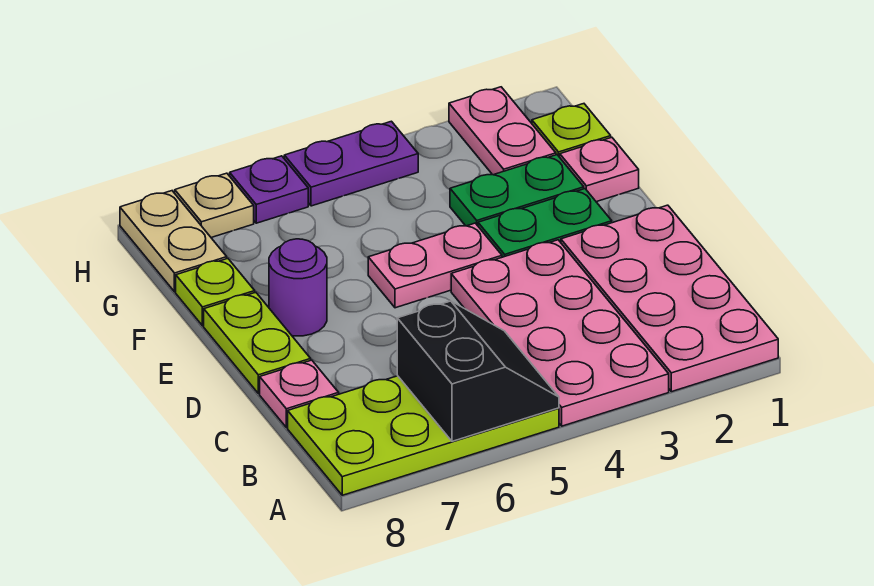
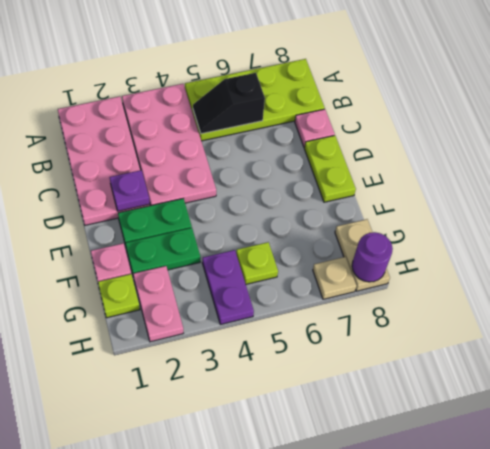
black 2x2 slope [397,301,559,441] -> black 1x2 slope [193,73,265,134]
pink 1x2 plate [368,223,502,308] -> none
purple 1x1 round brick [269,239,327,336] -> purple 1x1 round brick moved to [352,232,393,282]
lime 1x1 plate [176,258,255,326] -> lime 1x1 plate moved to [236,242,278,284]
purple 1x2 plate [284,121,418,206] -> purple 1x2 plate turned to [202,250,254,325]
purple 1x1 plate [230,156,308,223] -> purple 1x1 plate moved to [110,170,150,211]

